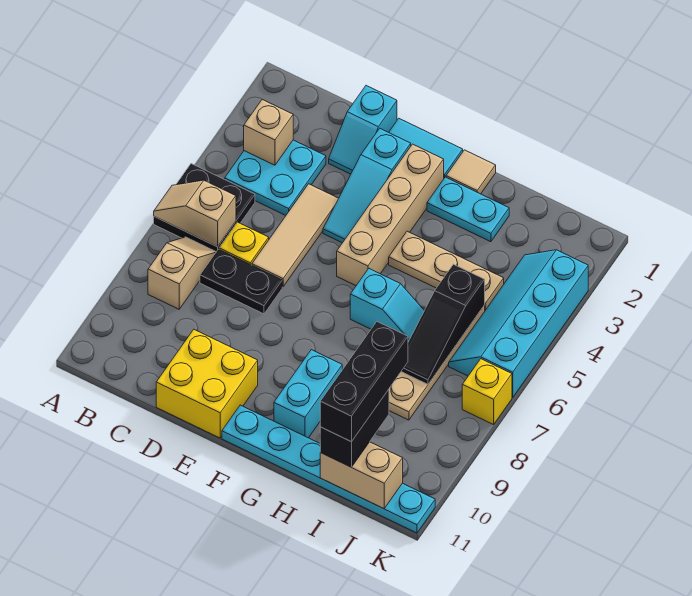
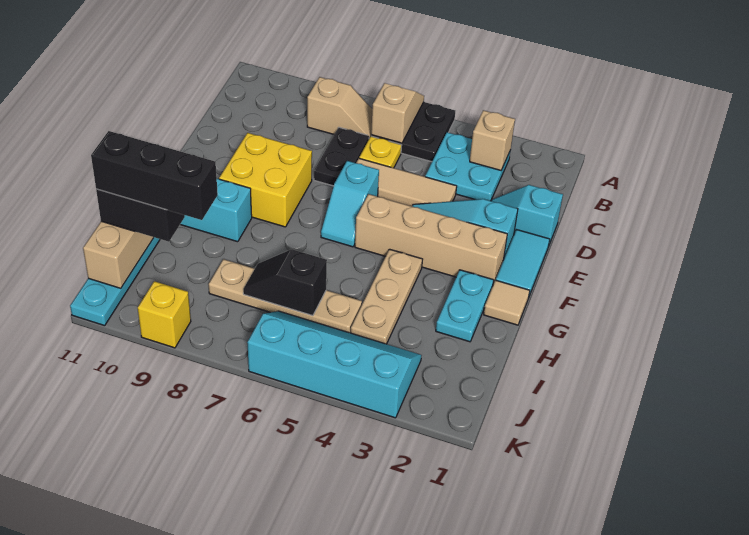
yellow 2x2 brick [156,330,258,438] -> yellow 2x2 brick moved to [219,133,312,227]
cyan 1x2 slope [350,269,424,342] -> cyan 1x2 slope moved to [321,161,379,247]
black 1x3 slope [401,264,485,384] -> black 1x2 slope [243,249,327,316]
yellow 1x1 brick [462,359,512,425] -> yellow 1x1 brick moved to [138,281,191,348]

